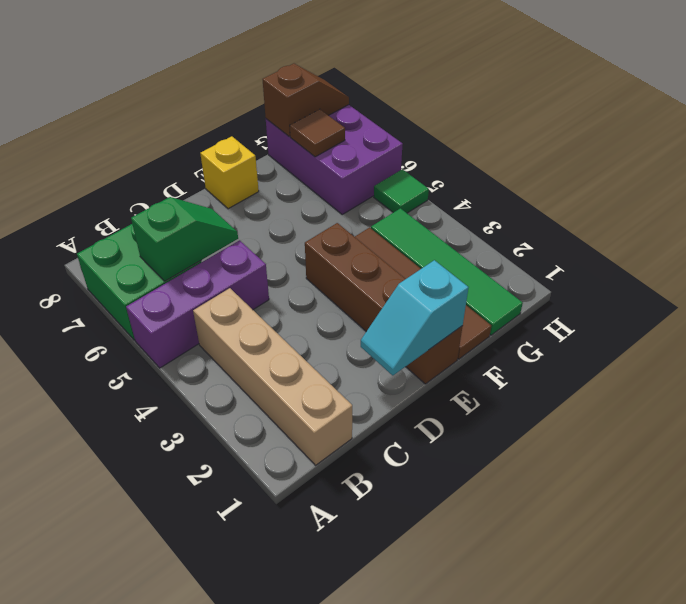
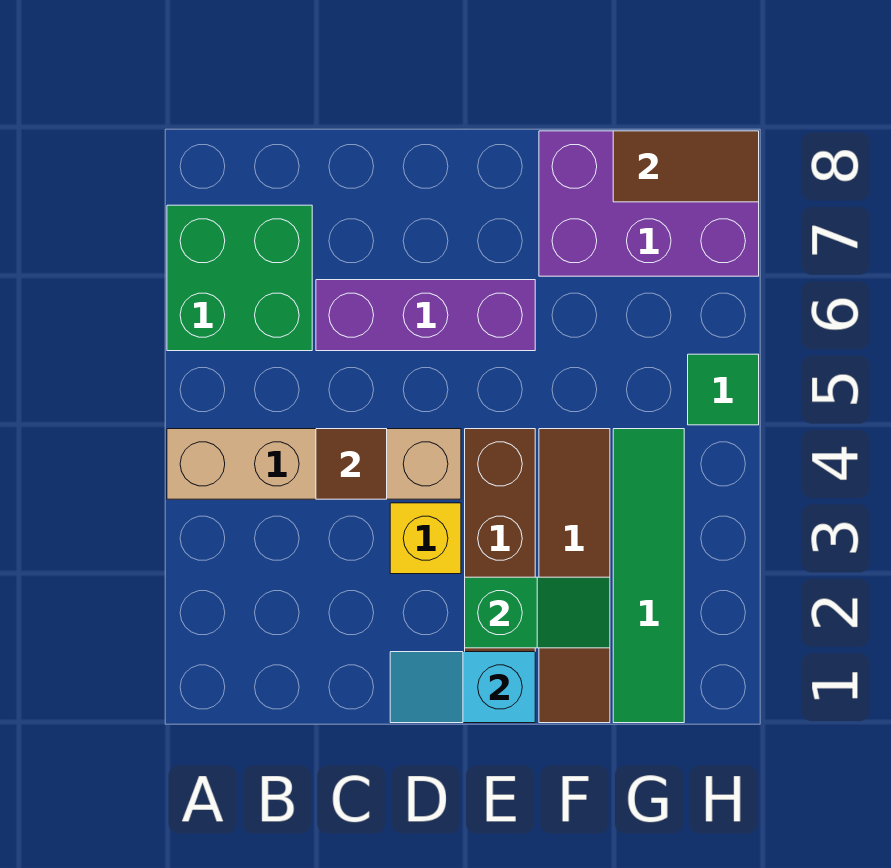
purple 1x3 brick [126,240,269,368] -> purple 1x3 brick moved to [316,280,535,351]
tan 1x4 brick [193,288,352,465] -> tan 1x4 brick turned to [167,429,461,499]
green 1x2 slope [131,197,238,281] -> green 1x2 slope moved to [465,577,610,648]
yellow 1x1 brick [200,136,259,209] -> yellow 1x1 brick moved to [390,503,461,574]
purple 2x3 brick [266,105,403,214] -> purple 2x3 brick turned to [539,131,759,276]
brown 1x1 tile [290,109,345,157] -> brown 1x1 tile moved to [316,429,387,499]
brown 1x2 slope [263,64,349,136] -> brown 1x2 tile [613,131,759,202]

